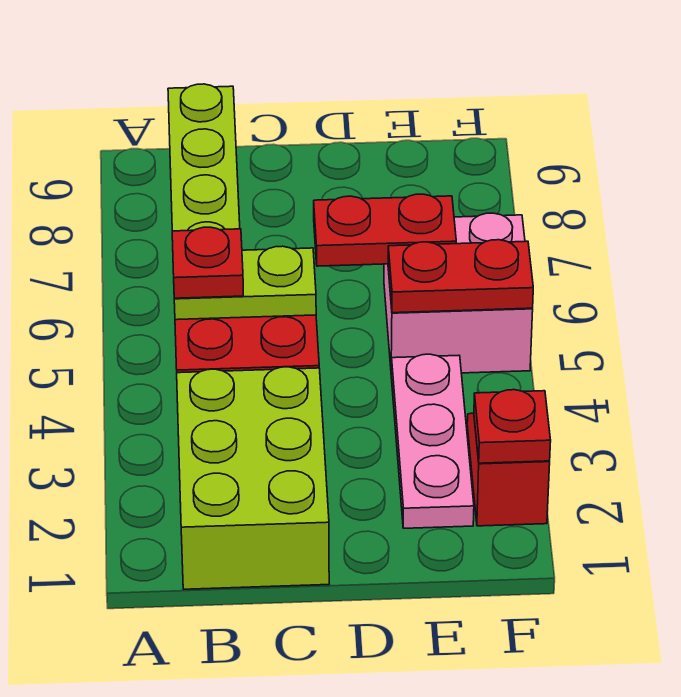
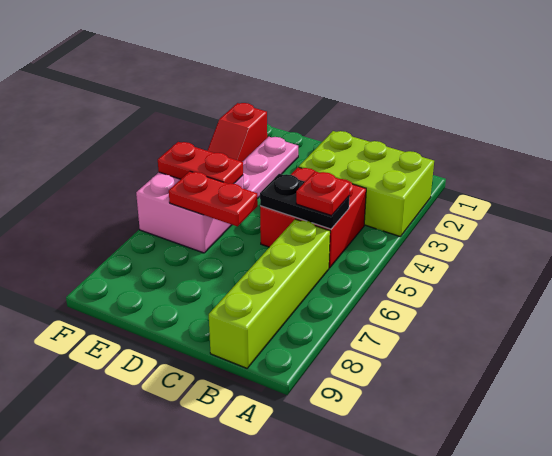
lime 2x3 brick [177,367,329,589] -> lime 2x3 brick turned to [299,131,434,237]
lime 1x2 plate [174,246,316,320] -> black 1x2 plate [260,174,349,229]
red 1x1 plate [474,390,551,463] -> none

